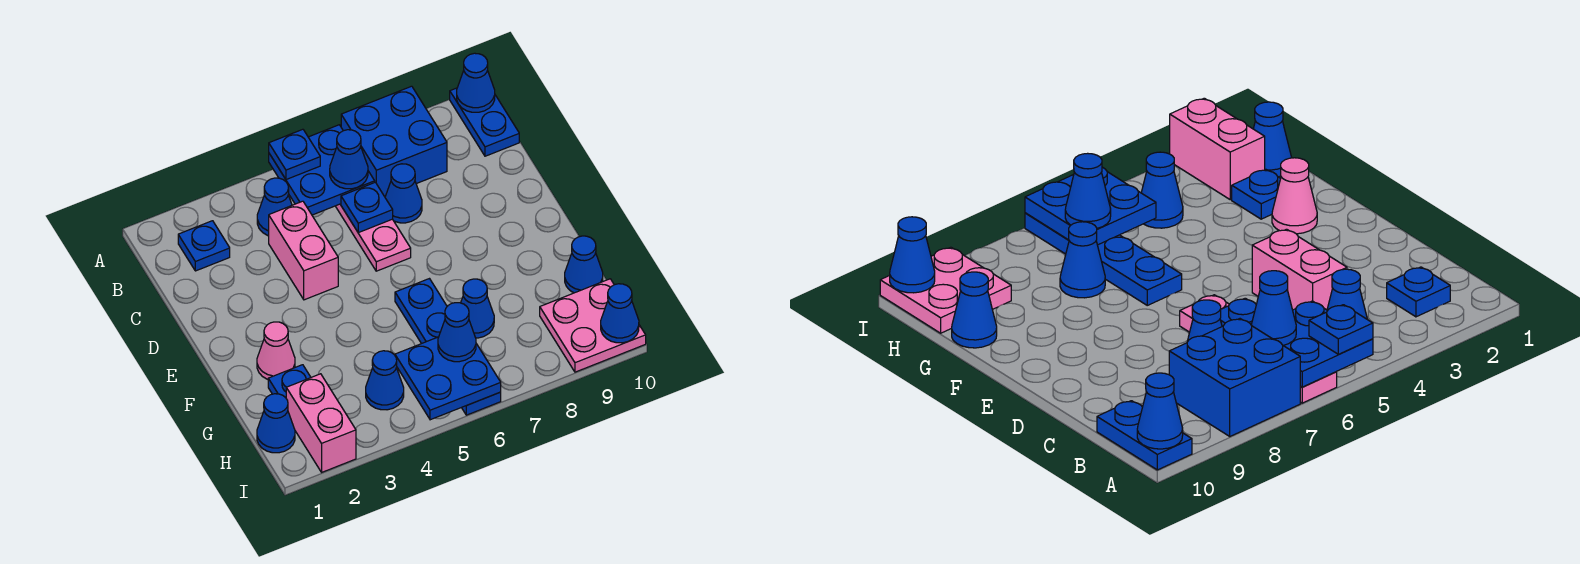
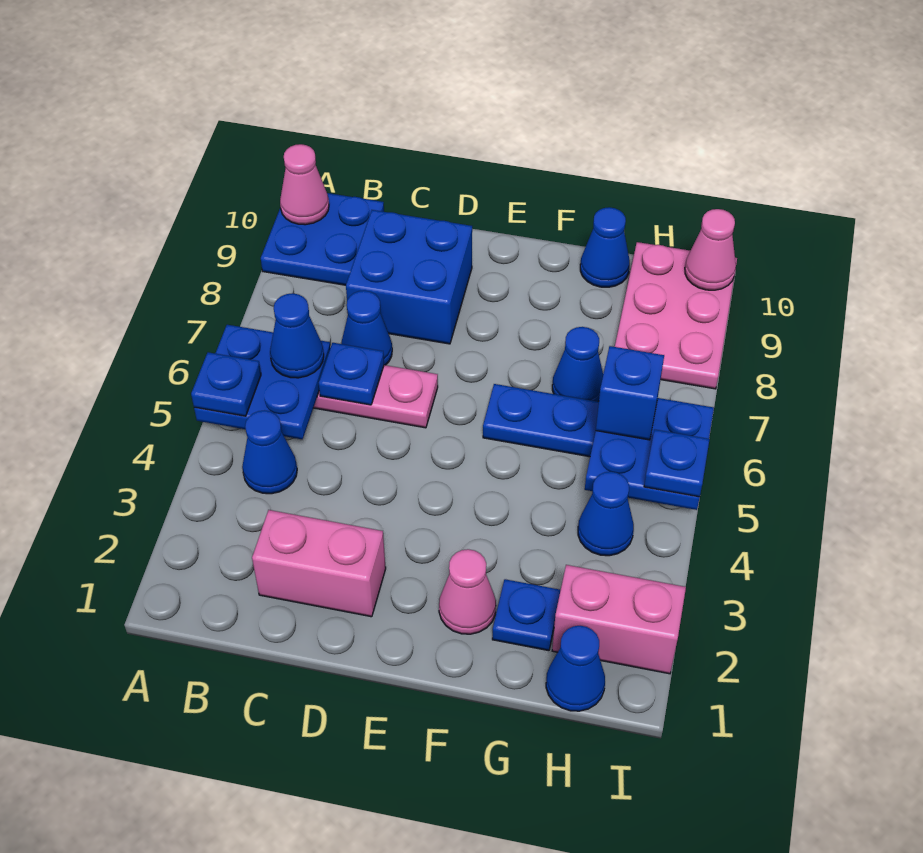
blue 2x2 brick [341,86,447,196] -> blue 2x2 brick moved to [346,210,472,344]
blue 1x2 plate [450,88,519,156] -> blue 2x2 plate [261,193,384,285]
blue 1x1 cone [457,53,495,112] -> pink 1x1 cone [280,144,329,225]
blue 1x1 plate [178,221,230,271] -> blue 1x1 plate moved to [644,430,710,497]
pink 1x2 brick [269,201,338,300] -> pink 1x2 brick moved to [252,510,386,617]
blue 1x1 cone [438,303,476,362] -> blue 1x1 brick [596,346,664,440]
pink 2x2 plate [540,279,646,372] -> pink 2x3 plate [615,242,737,389]
blue 1x1 cone [601,284,639,343] -> pink 1x1 cone [685,209,736,290]

